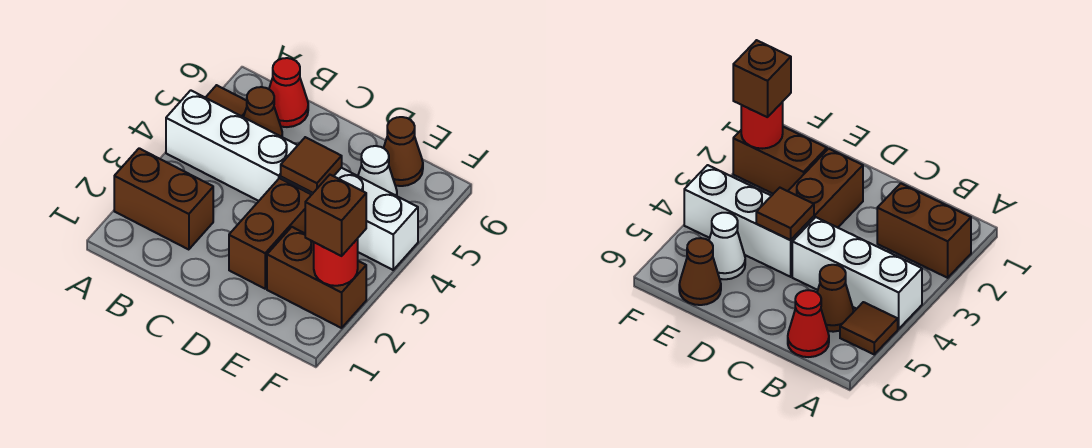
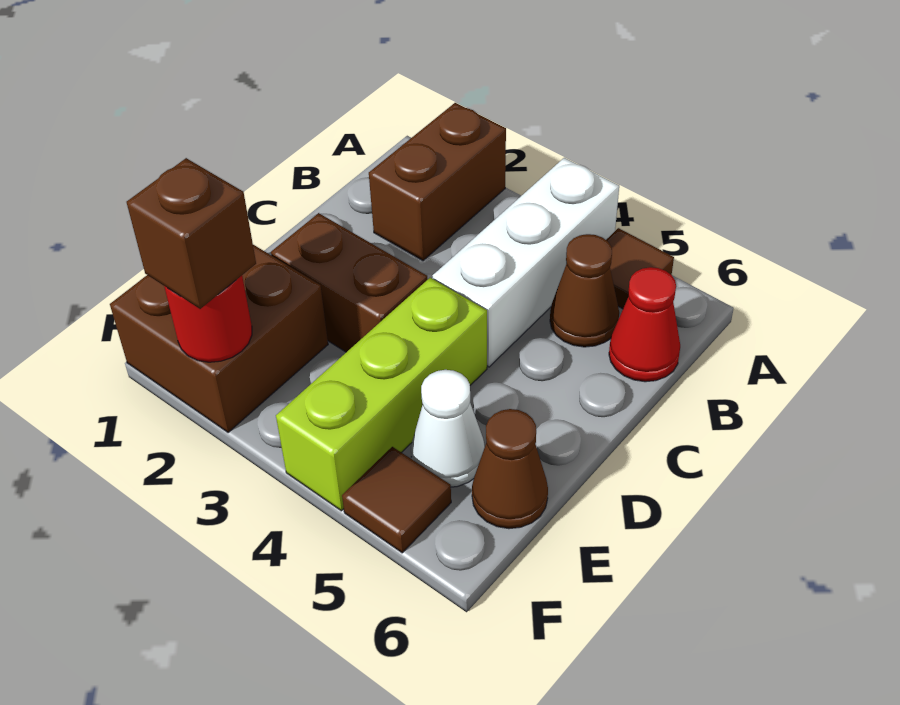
white 1x3 brick [281,168,418,270] -> lime 1x3 brick [276,278,487,511]
brown 1x1 tile [281,137,342,193] -> brown 1x1 tile moved to [342,447,451,553]
brown 1x2 brick [267,227,366,328] -> brown 2x2 brick [110,245,328,433]

